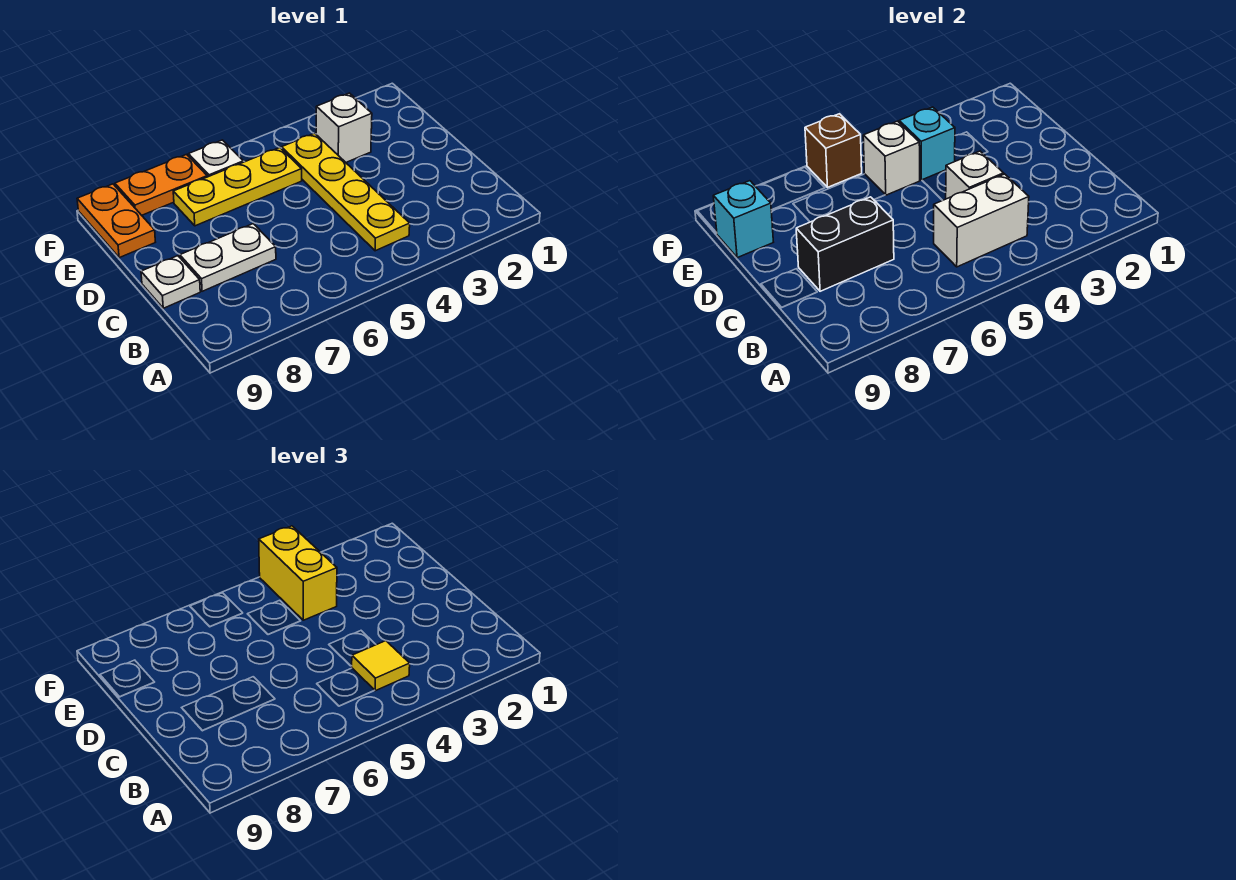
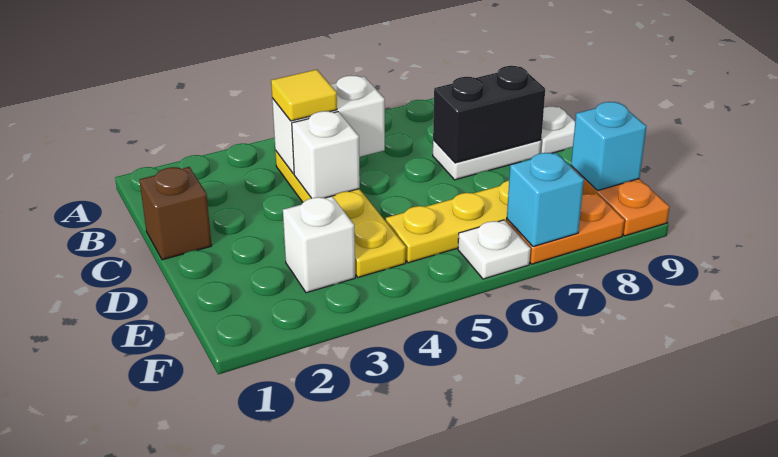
cyan 1x1 brick [899,107,955,180] -> cyan 1x1 brick moved to [507,153,584,247]
yellow 1x2 brick [259,526,337,620] -> none
white 1x1 brick [863,121,920,195] -> none
brown 1x1 brick [805,114,862,187] -> brown 1x1 brick moved to [140,167,212,260]

